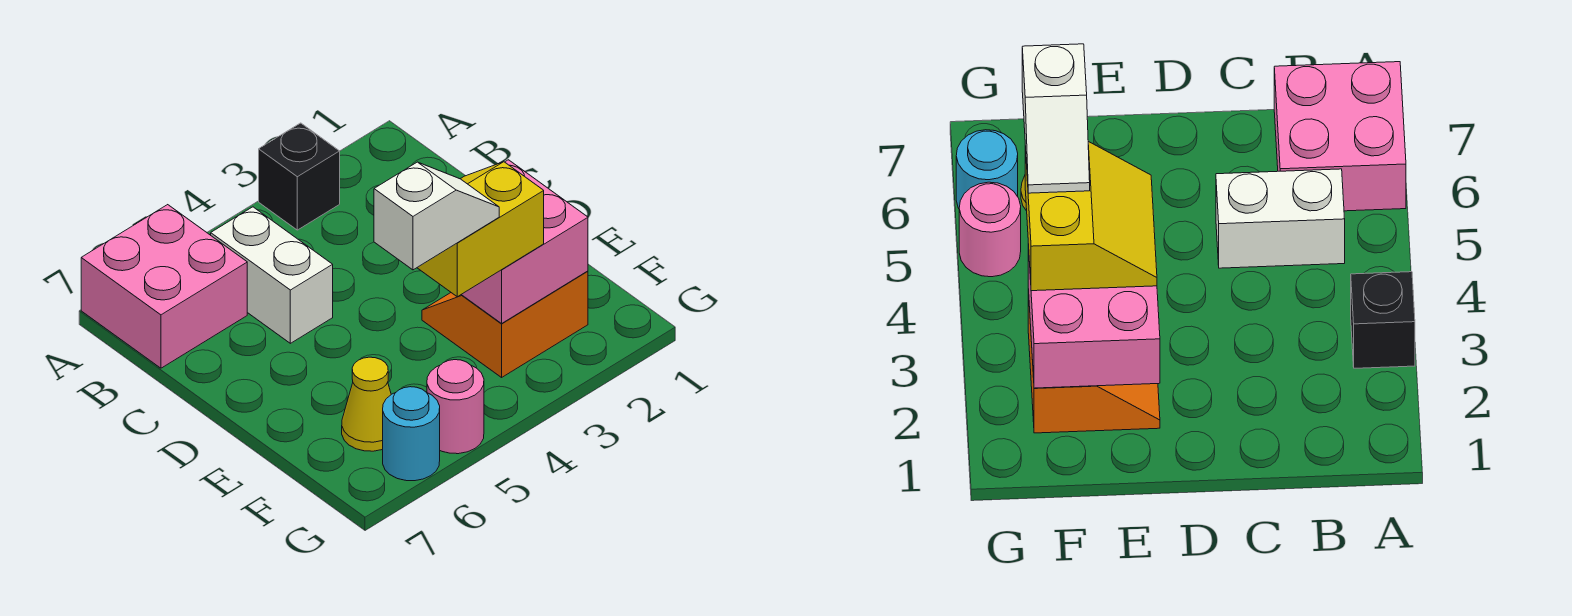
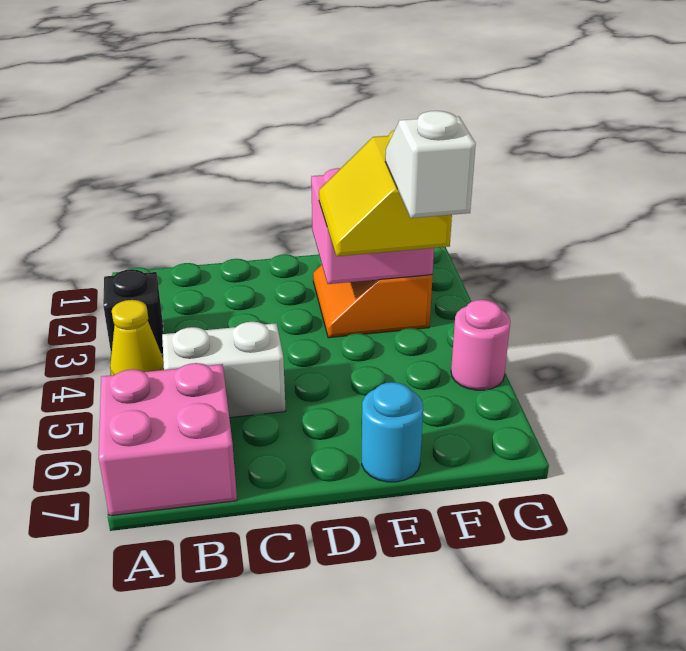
yellow 1x1 cone [342,357,391,451] -> yellow 1x1 cone moved to [110,300,164,375]
cyan 1x1 round brick [383,387,440,481] -> cyan 1x1 round brick moved to [362,382,423,482]

